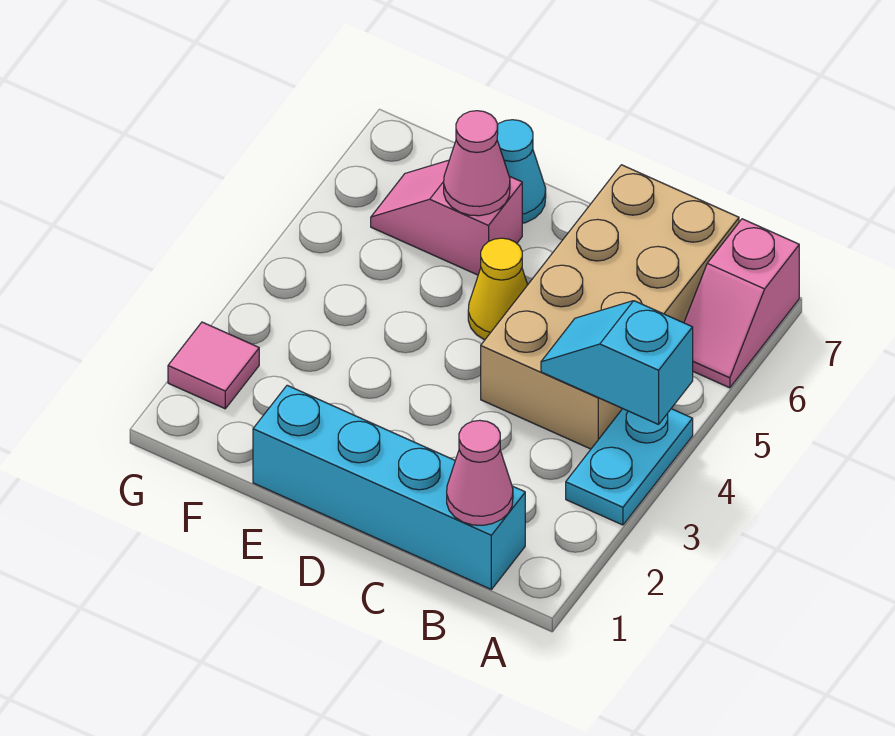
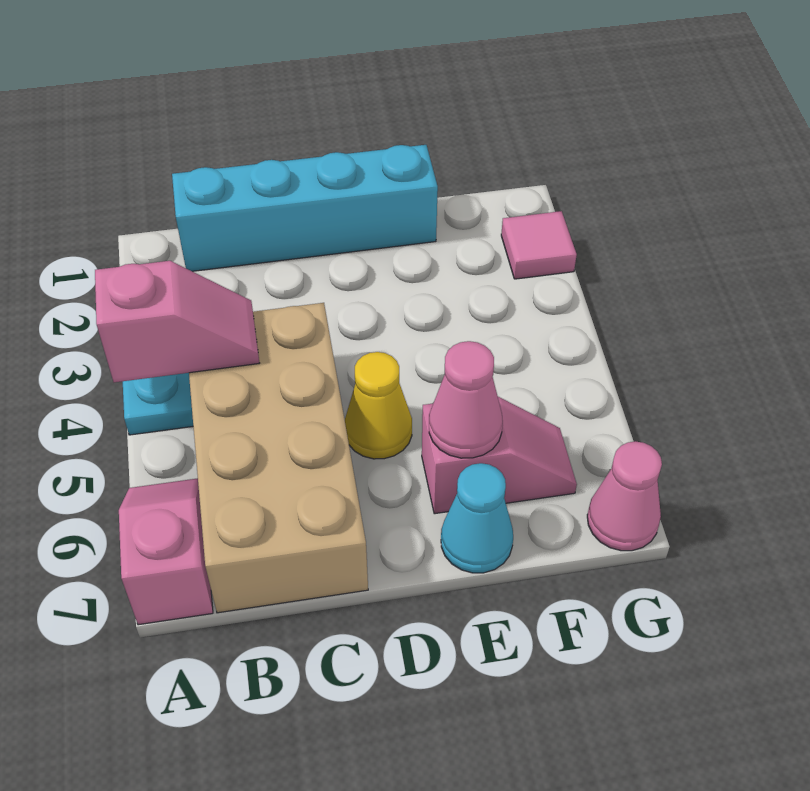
cyan 1x2 slope [541,301,693,424] -> pink 1x2 slope [95,261,259,382]
pink 1x1 cone [447,420,513,525] -> pink 1x1 cone moved to [587,441,662,551]

